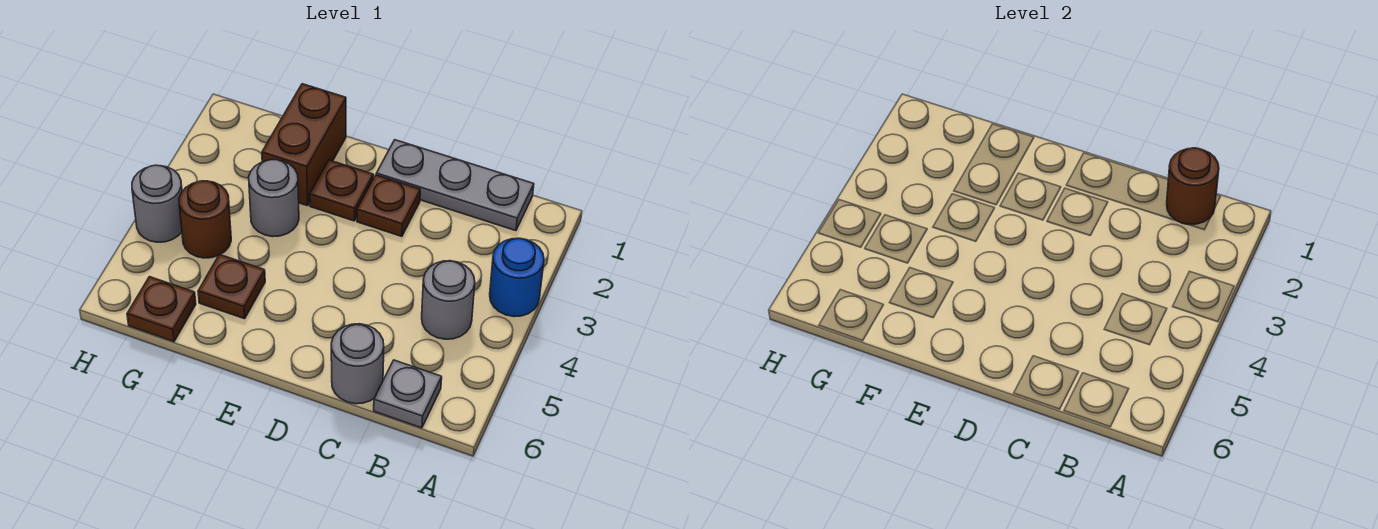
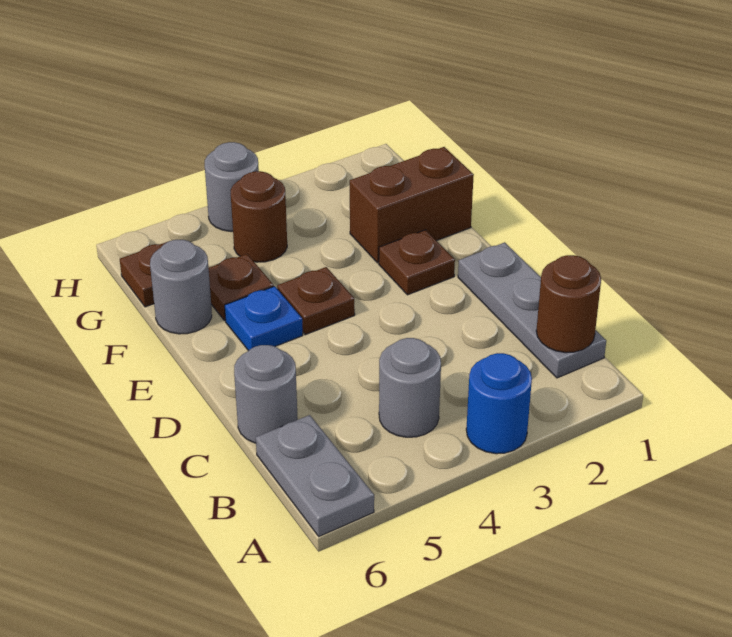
grey 1x1 plate [374,360,442,428] -> grey 1x2 plate [256,415,374,536]
brown 1x1 plate [357,175,420,237] -> brown 1x1 plate moved to [277,267,355,335]
none -> blue 1x1 plate [225,286,303,351]
grey 1x1 round brick [249,160,299,237] -> grey 1x1 round brick moved to [150,240,212,334]

